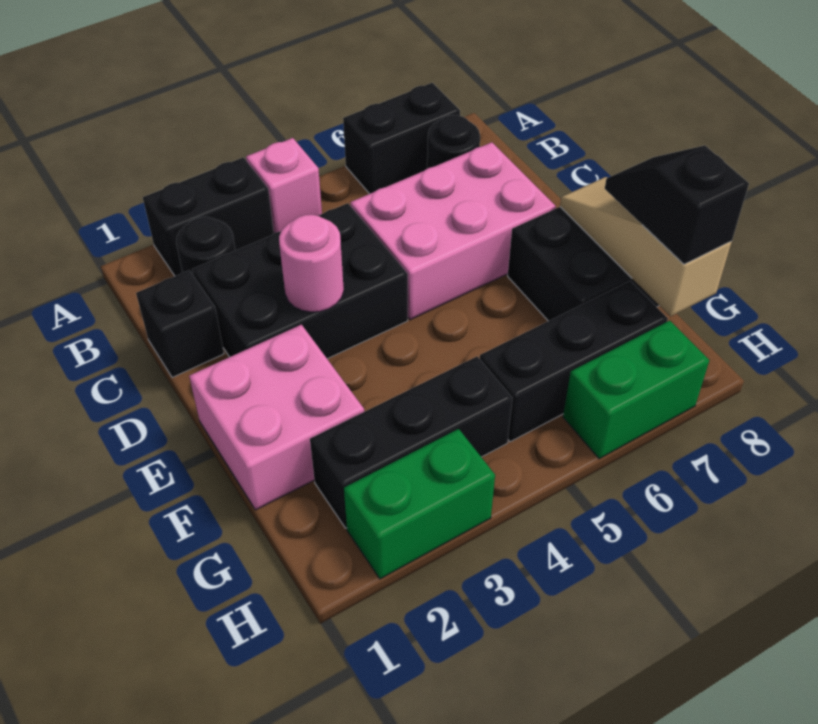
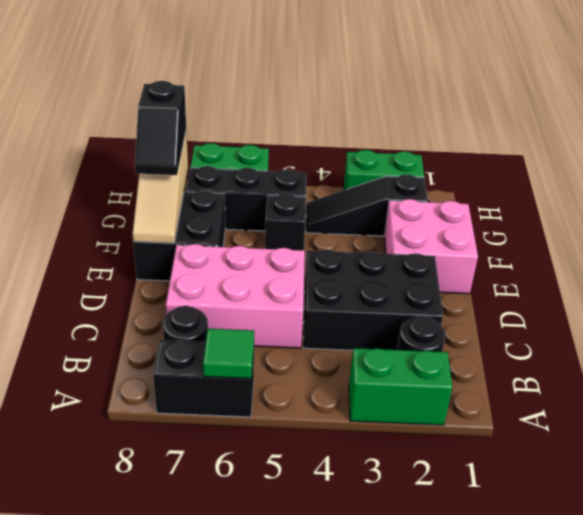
black 1x2 brick [143,157,274,276] -> green 1x2 brick [349,348,452,425]
pink 1x1 brick [246,138,322,233] -> none
none -> green 1x1 tile [203,329,254,379]
black 1x1 brick [136,270,224,377] -> black 1x1 brick moved to [265,194,306,250]
pink 1x1 round brick [279,215,344,312] -> none
black 1x3 brick [310,356,513,528] -> black 1x3 slope [306,174,428,236]

